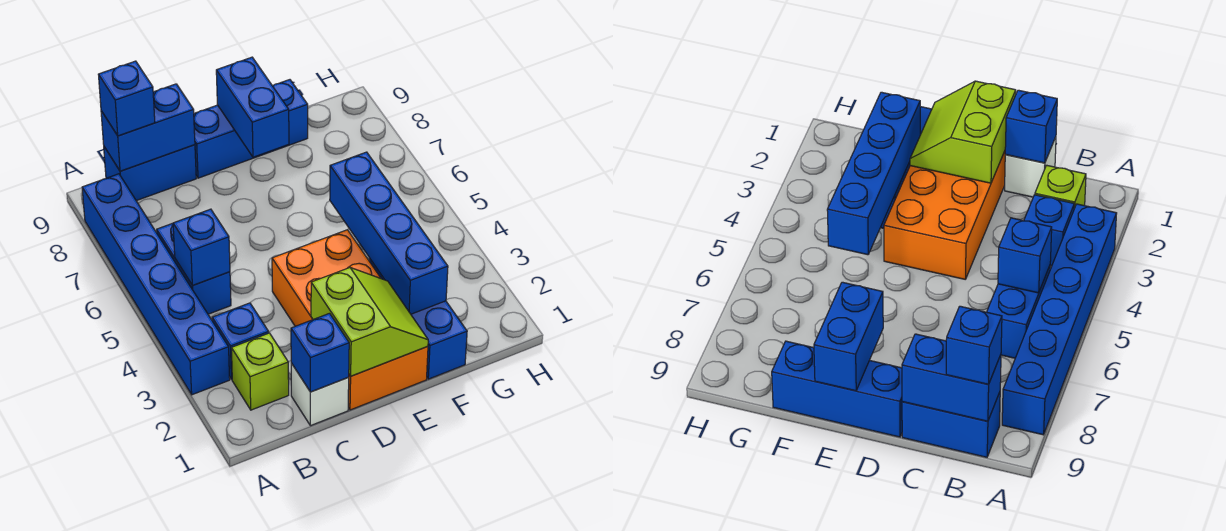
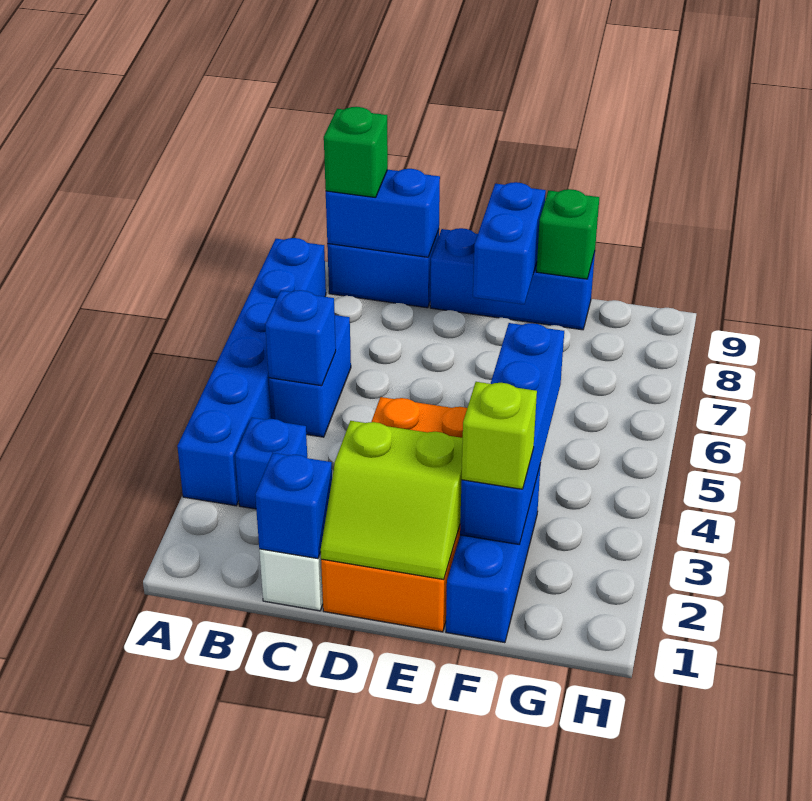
lime 1x1 brick [231,333,289,410] -> lime 1x1 brick moved to [462,382,537,489]
blue 1x1 brick [98,61,155,136] -> green 1x1 brick [324,107,388,198]
lime 2x2 slope [311,268,428,376] -> lime 2x2 slope turned to [320,421,463,580]
none -> green 1x1 brick [537,189,599,279]

